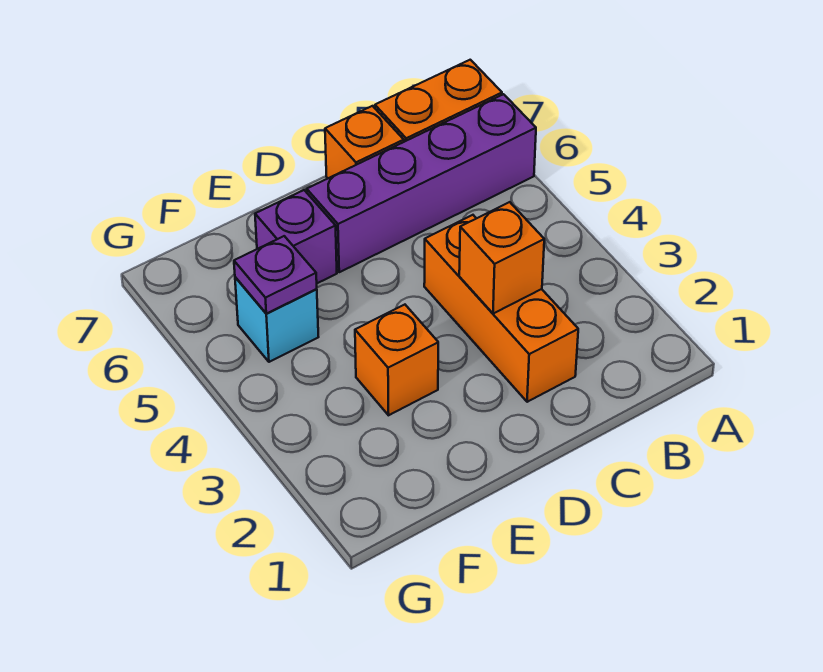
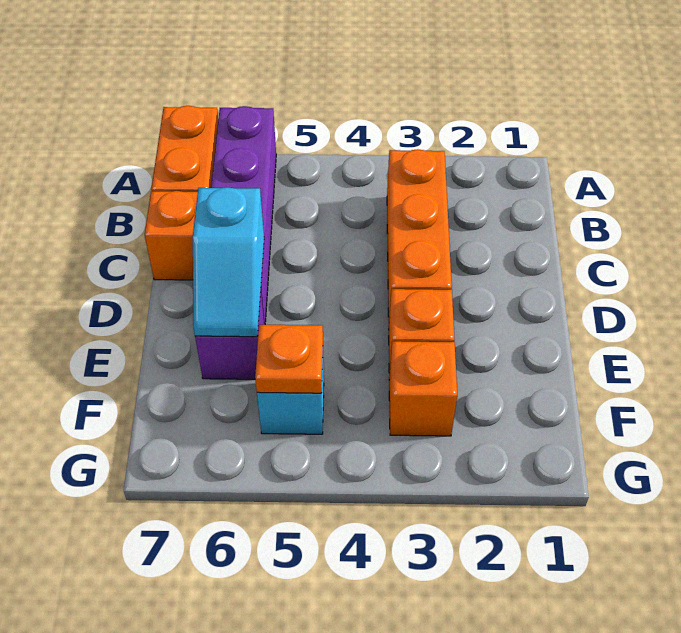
orange 1x3 brick [424,215,578,402] -> orange 1x3 brick turned to [387,149,452,318]
orange 1x1 brick [459,202,544,314] -> orange 1x1 brick moved to [389,341,457,436]
none -> cyan 1x2 slope [193,187,264,337]
purple 1x1 plate [234,236,317,314] -> orange 1x1 plate [255,324,323,393]

